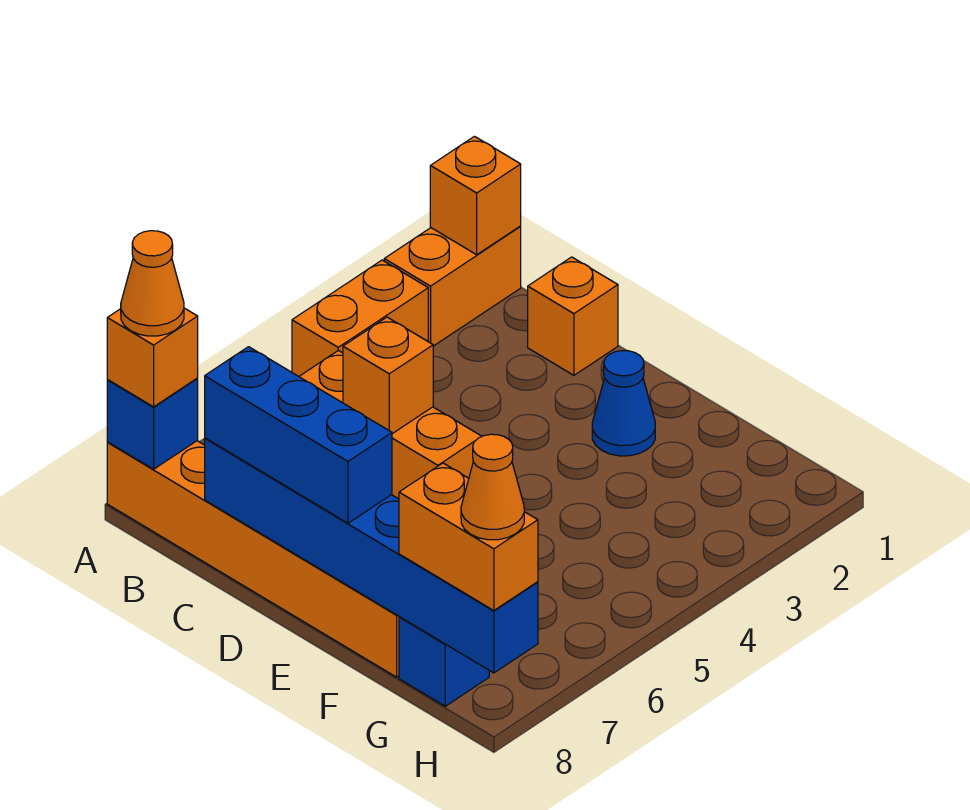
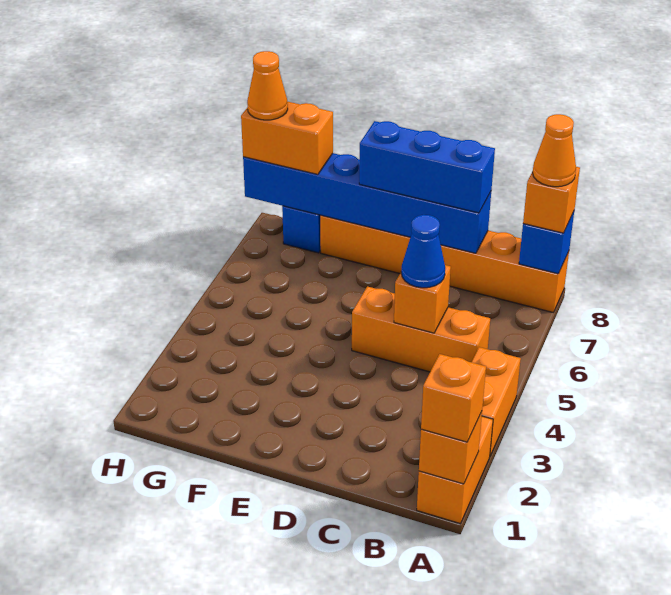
orange 1x1 brick [528,257,618,375] -> orange 1x1 brick moved to [421,354,486,442]
blue 1x1 cone [592,351,655,456] -> blue 1x1 cone moved to [401,215,445,288]

